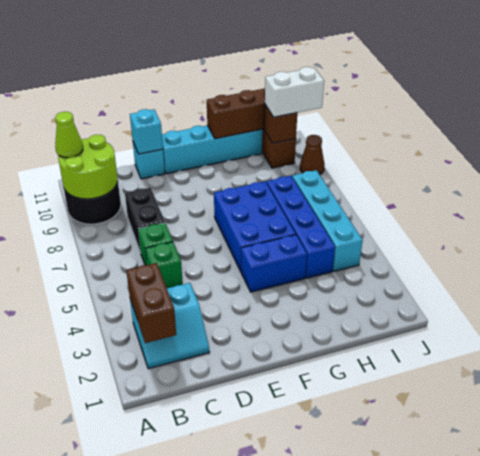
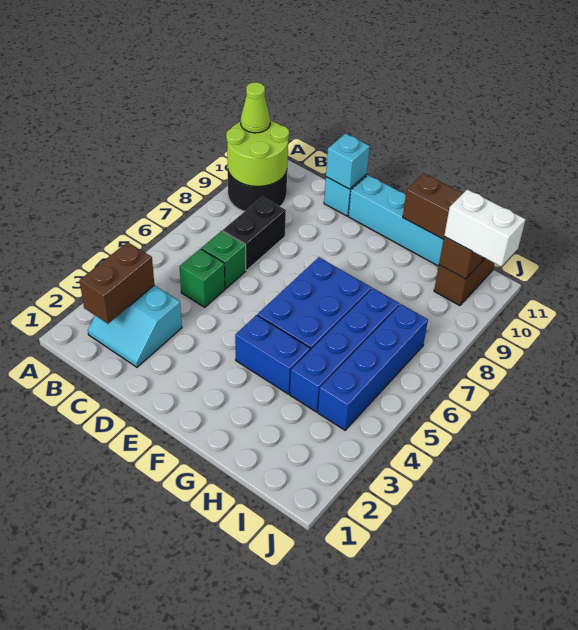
cyan 1x4 brick [292,170,363,271] -> blue 1x4 brick [318,304,428,430]
brown 1x1 cone [300,135,325,175] -> none

